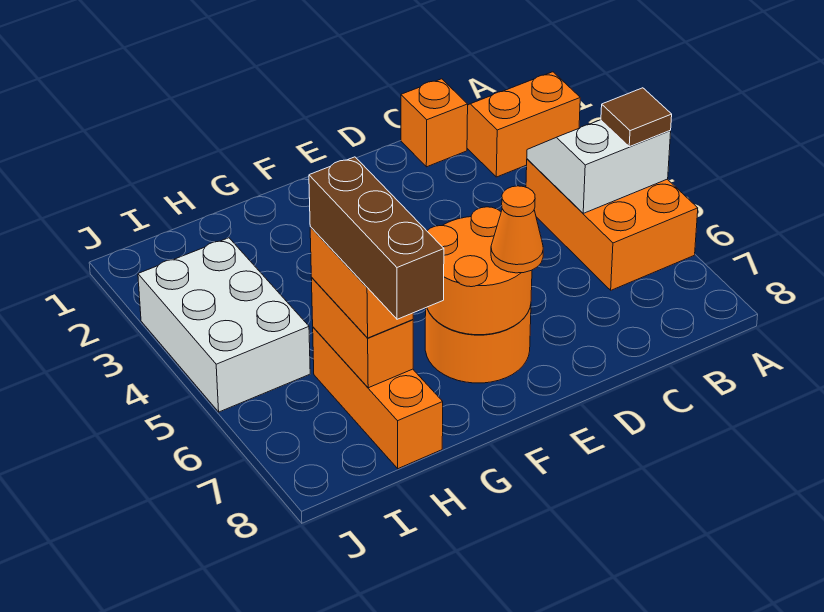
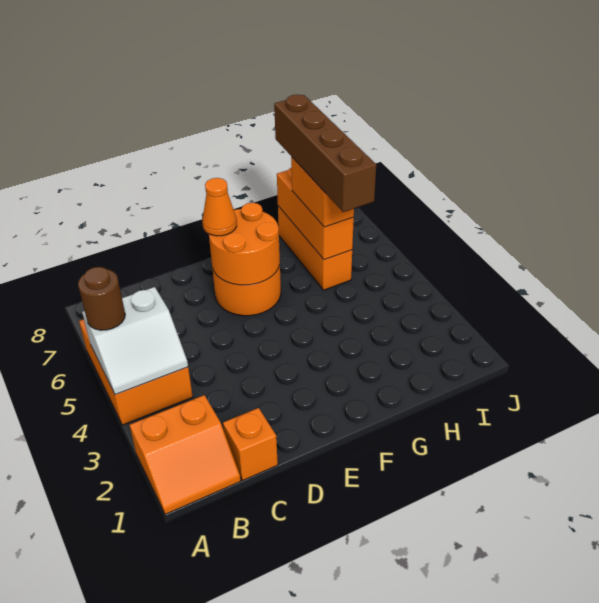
brown 1x1 tile [601,88,672,147] -> brown 1x1 round brick [78,267,125,330]
orange 1x2 brick [311,278,413,388] -> orange 1x3 brick [277,167,354,260]
brown 1x3 brick [309,157,444,319] -> brown 1x4 brick [274,95,376,212]
white 2x3 brick [138,238,310,412] -> none

